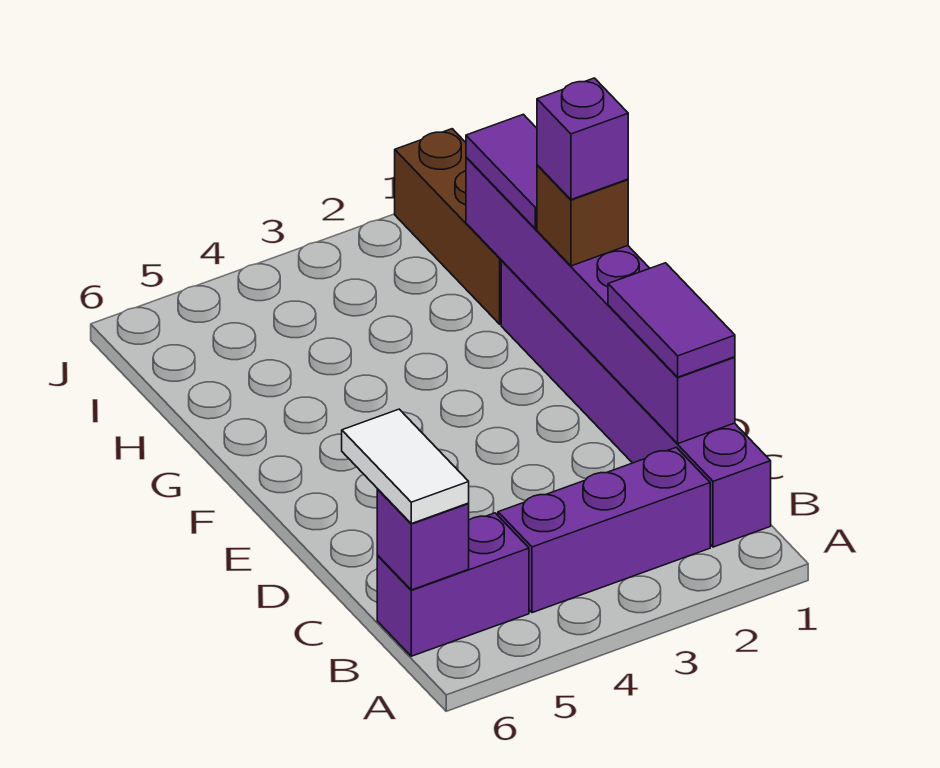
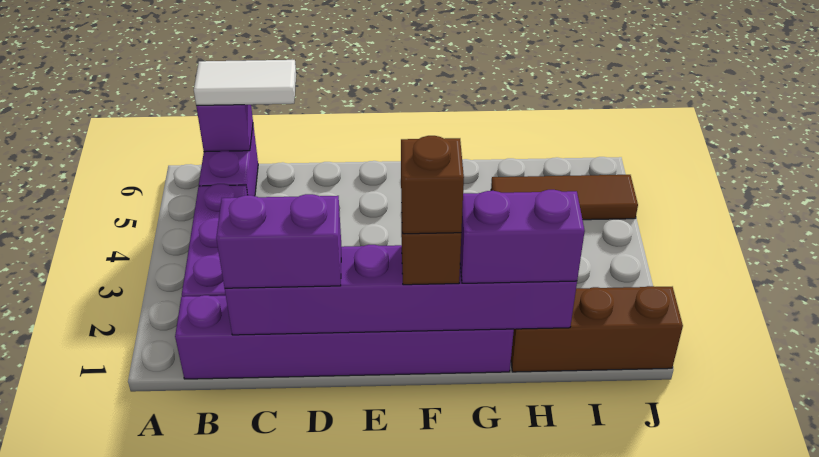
purple 1x2 tile [608,263,735,377] -> purple 1x2 brick [216,194,342,288]
purple 1x1 brick [537,78,628,200] -> brown 1x1 brick [401,136,464,234]
purple 1x2 tile [466,114,537,229] -> purple 1x2 brick [460,190,585,283]
none -> brown 1x3 tile [491,175,638,220]

